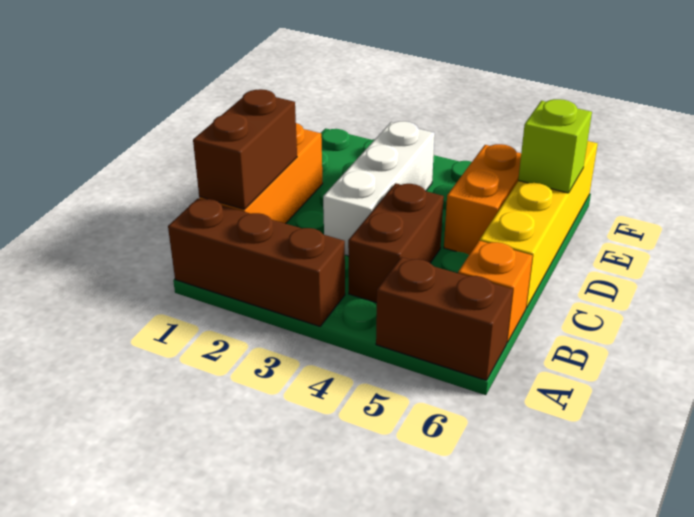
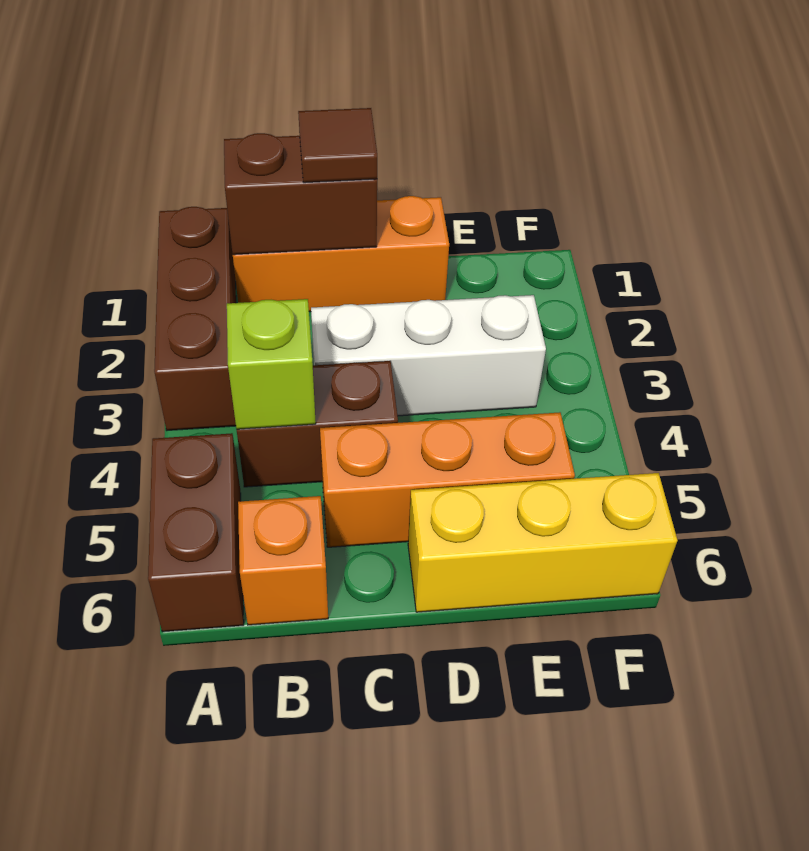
none -> brown 1x1 tile [298,108,377,183]
yellow 1x4 brick [480,141,598,308] -> yellow 1x3 brick [408,473,677,612]
orange 1x2 brick [444,144,521,255] -> orange 1x3 brick [320,412,575,547]
lime 1x1 brick [518,99,592,193] -> lime 1x1 brick moved to [227,299,316,429]

